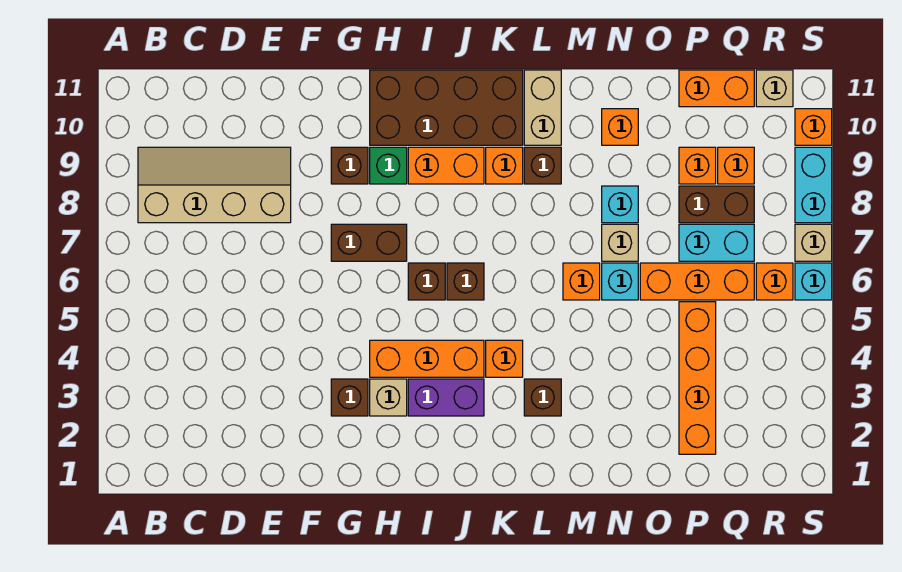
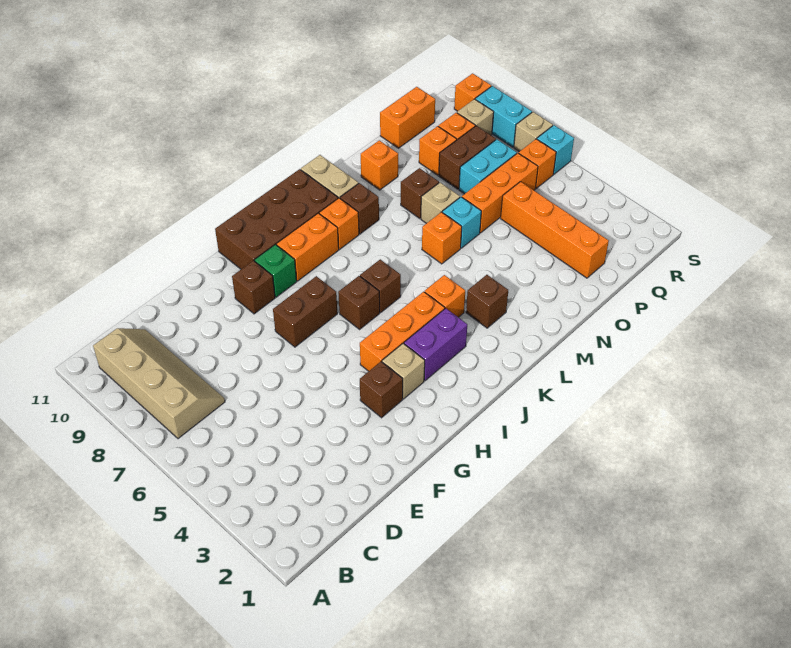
tan 2x4 slope [138,147,291,223] -> tan 2x4 slope turned to [93,328,225,439]
cyan 1x1 brick [602,186,638,223] -> brown 1x1 brick [401,168,439,219]
tan 1x1 brick [756,70,793,107] -> tan 1x1 brick moved to [457,99,494,135]

